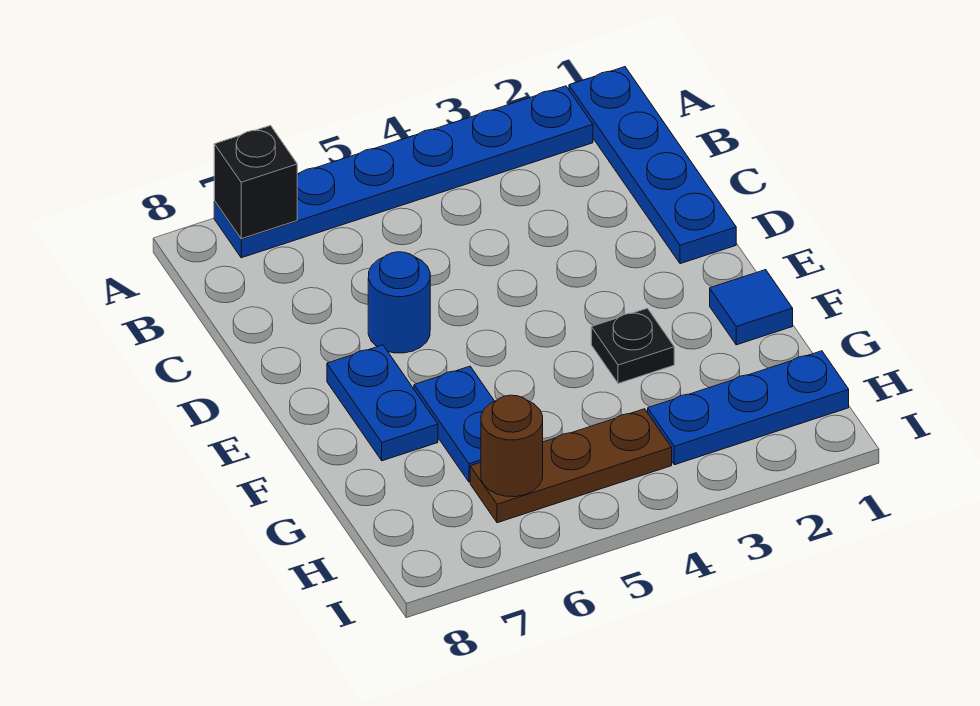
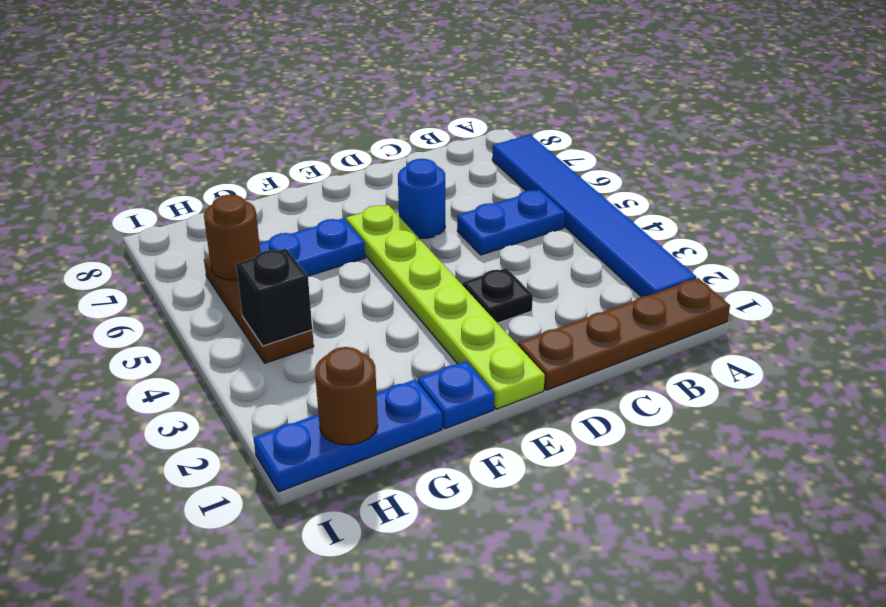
blue 1x4 plate [569,67,736,264] -> brown 1x4 plate [518,278,730,390]
blue 1x6 plate [214,86,593,258] -> blue 1x6 tile [492,135,696,297]
black 1x1 brick [214,126,297,239] -> black 1x1 brick moved to [236,248,312,346]
none -> lime 1x6 plate [346,205,545,409]
blue 1x2 plate [327,345,438,461] -> blue 1x2 plate moved to [457,190,565,255]
blue 1x1 tile [710,270,793,345] -> blue 1x1 plate [418,361,494,429]
black 1x1 plate [591,308,674,384] -> black 1x1 plate moved to [463,268,533,323]
blue 1x3 plate [648,351,849,465] -> blue 1x3 plate turned to [254,380,442,492]
none -> brown 1x1 round brick [315,347,378,445]

